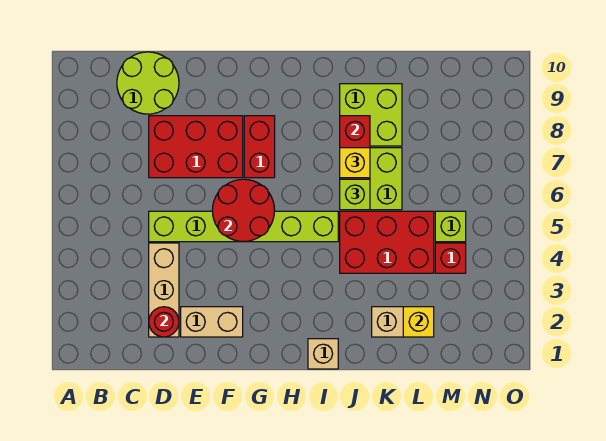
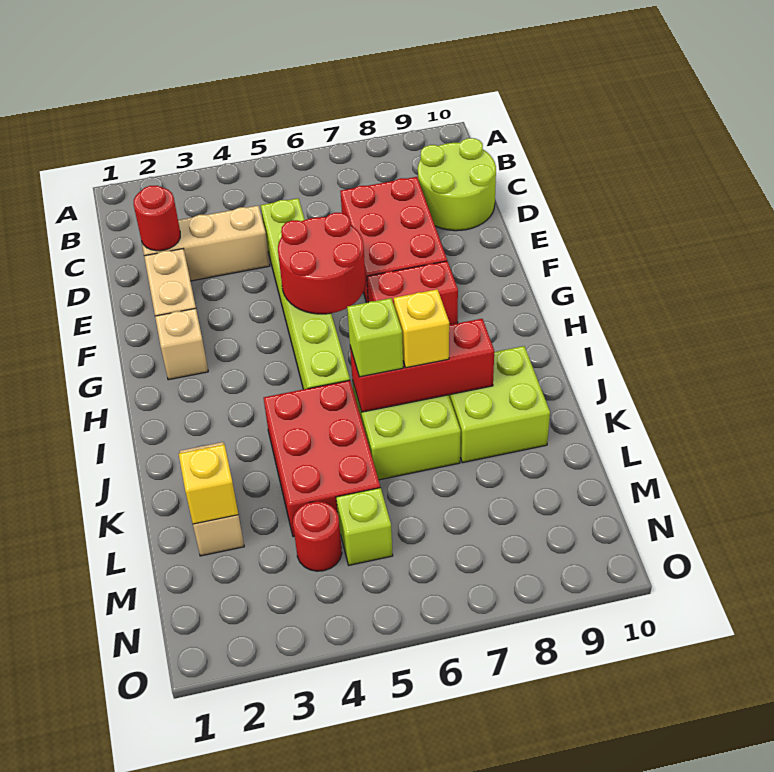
tan 1x1 brick [308,339,338,369] -> tan 1x1 brick moved to [155,308,208,380]
red 1x1 brick [435,243,466,273] -> red 1x1 round brick [293,501,342,571]

